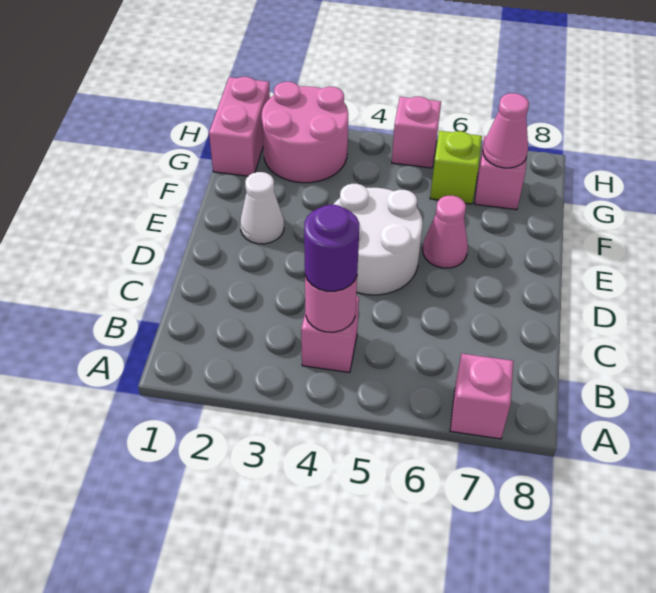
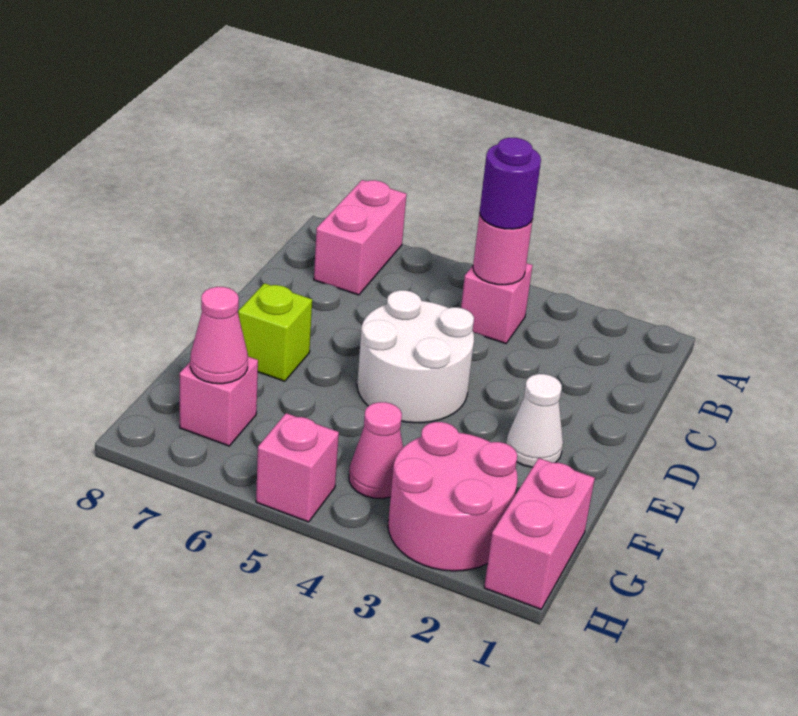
pink 1x1 brick [450,354,513,439] -> pink 1x2 brick [314,180,407,295]
pink 1x1 cone [423,196,468,268] -> pink 1x1 cone moved to [349,402,403,499]
lime 1x1 brick [430,131,482,204] -> lime 1x1 brick moved to [238,283,312,381]

